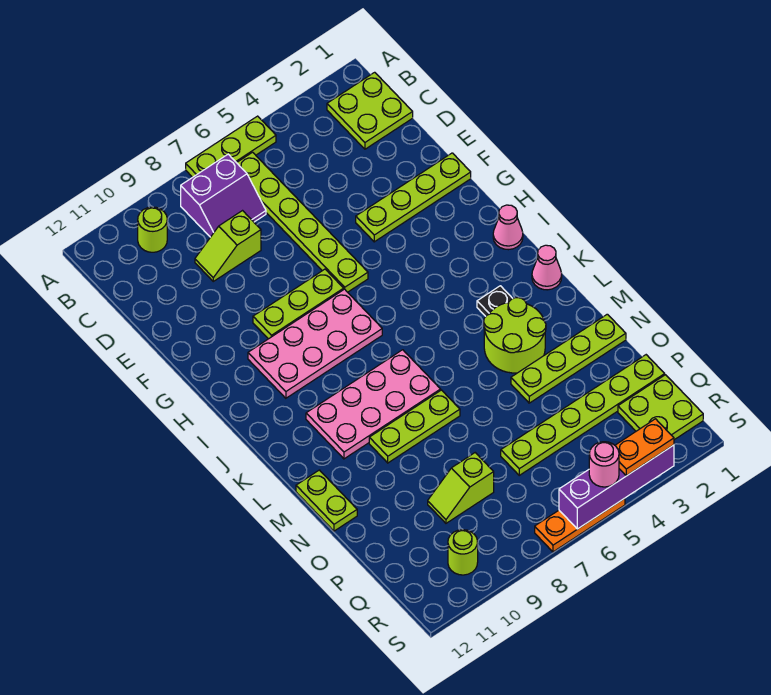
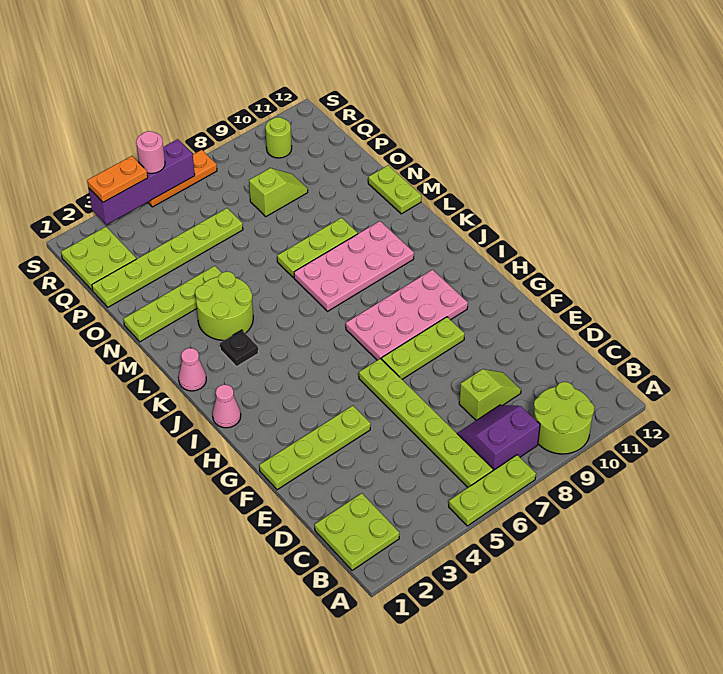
lime 1x1 round brick [138,207,167,252] -> lime 2x2 round brick [533,382,594,454]

